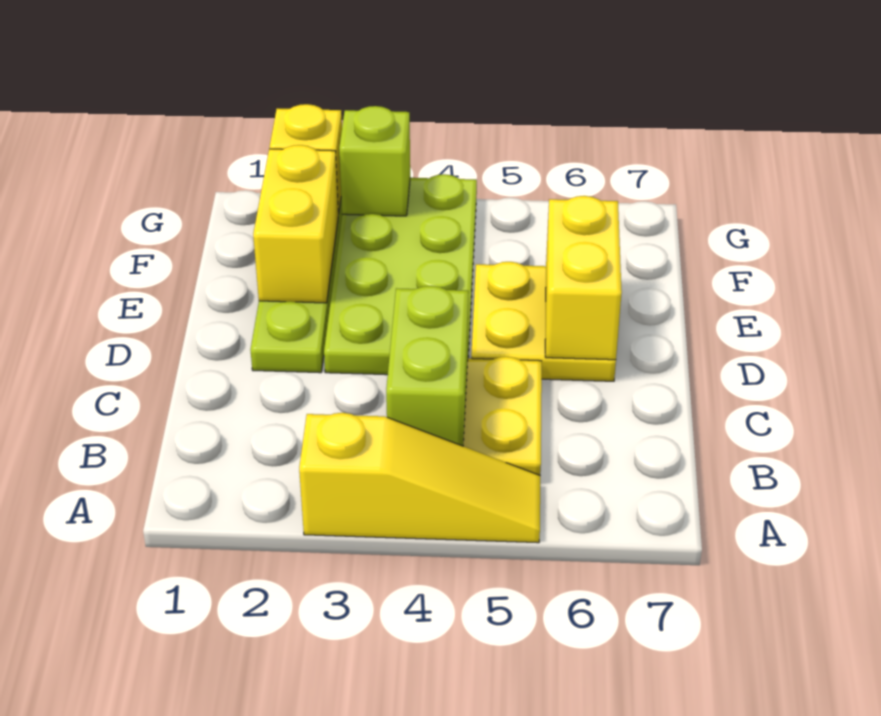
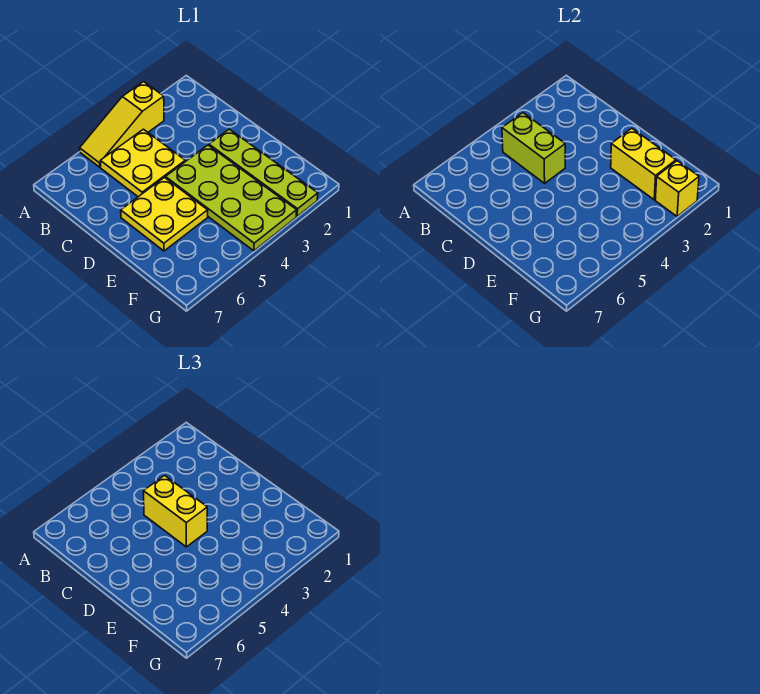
yellow 1x2 brick [545,196,622,360] -> yellow 1x2 brick moved to [143,476,207,547]
lime 1x1 brick [339,106,410,216] -> none

